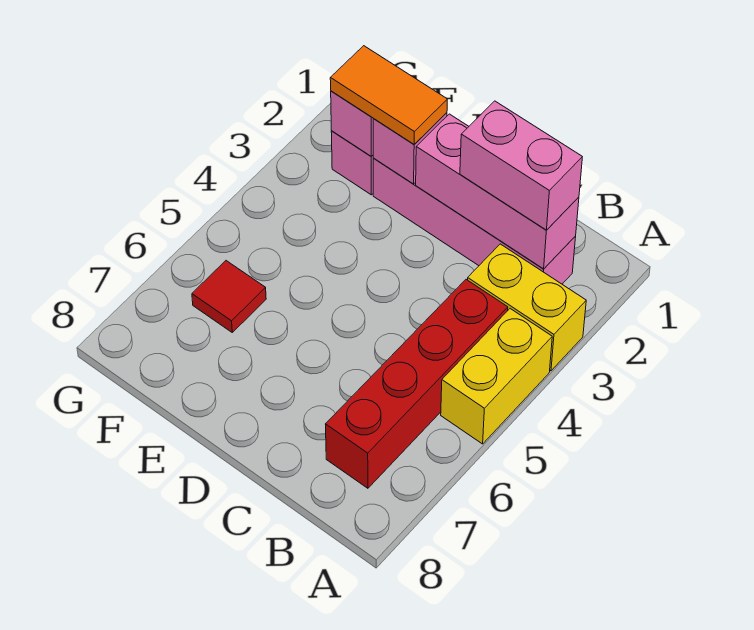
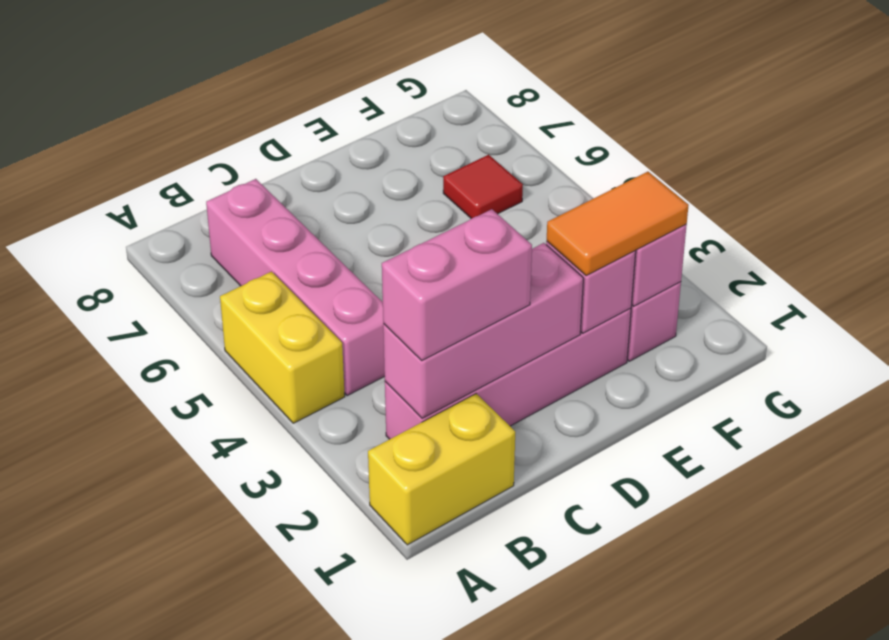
yellow 1x2 brick [468,244,586,371] -> yellow 1x2 brick moved to [368,394,515,545]
red 1x4 brick [326,280,508,488] -> pink 1x4 brick [206,179,385,396]

